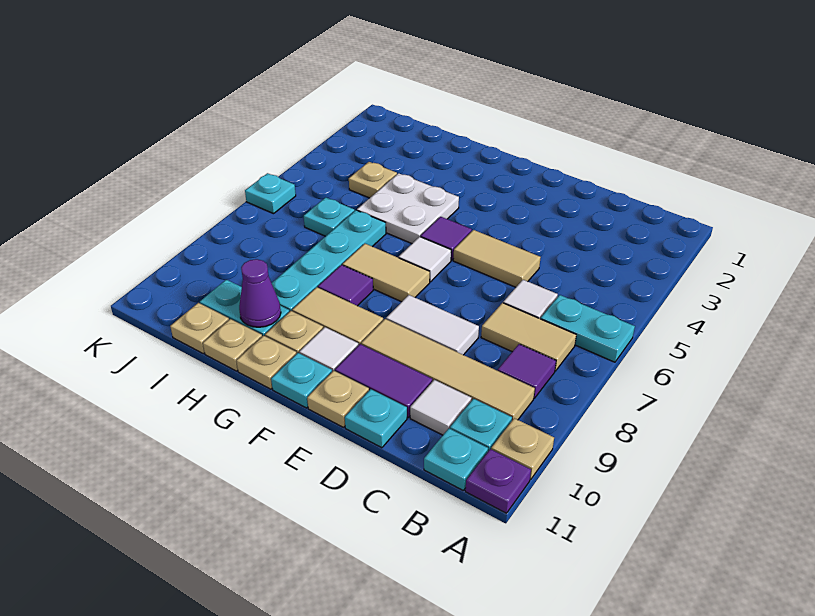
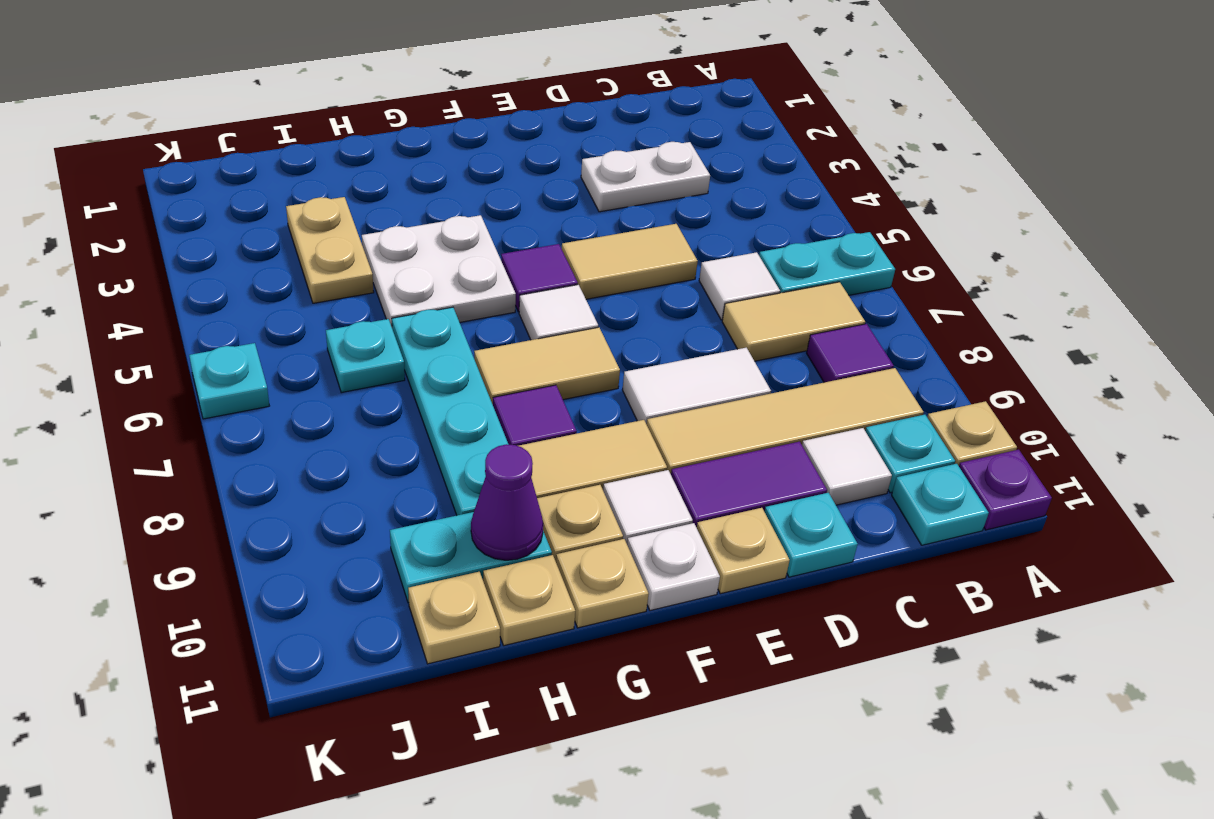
none -> white 1x2 plate [581,142,710,212]
cyan 1x1 plate [271,353,332,408] -> white 1x1 plate [627,523,720,611]
tan 1x1 plate [349,162,397,198] -> tan 1x2 plate [286,197,374,303]

